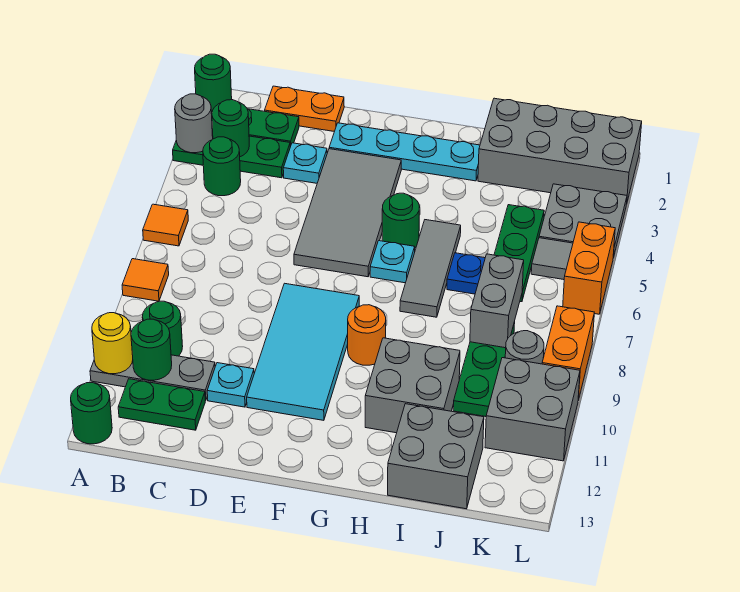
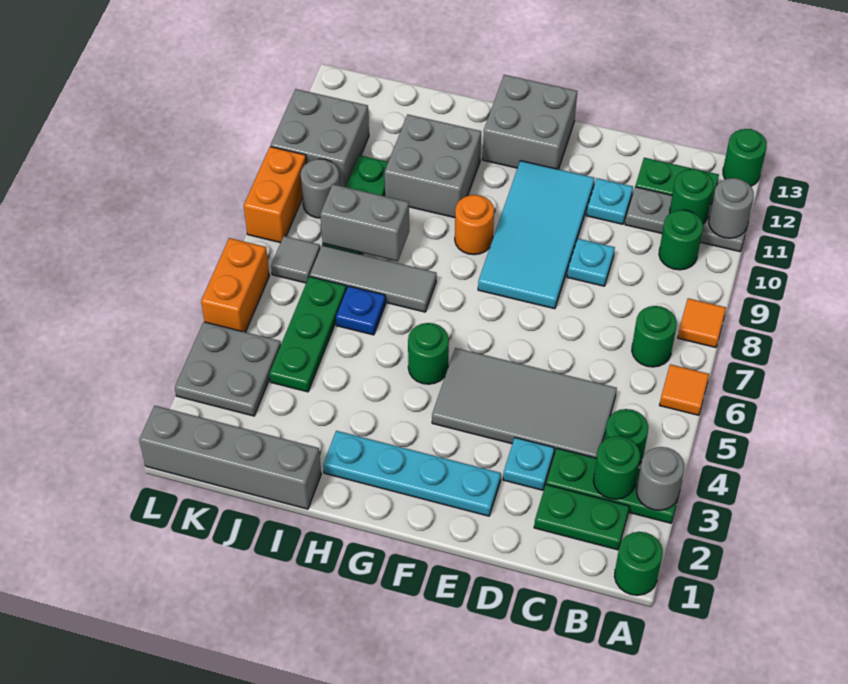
yellow 1x1 round brick [92,313,133,374] -> grey 1x1 round brick [709,178,754,238]
none -> green 1x1 round brick [632,306,677,367]
orange 1x2 plate [265,86,344,132] -> none
grey 2x4 tile [294,149,401,277] -> grey 2x4 tile turned to [432,348,617,458]
cyan 1x1 plate [370,241,415,283] -> cyan 1x1 plate moved to [567,238,615,286]
grey 1x3 tile [400,220,461,317] -> grey 1x3 tile turned to [310,245,437,312]
grey 2x4 brick [478,98,642,201] -> grey 1x4 brick [139,406,321,509]
grey 2x2 brick [388,404,484,509] -> grey 2x2 brick moved to [483,75,577,169]
grey 1x2 brick [470,254,524,348] -> grey 1x2 brick turned to [320,184,409,261]
grey 1x1 tile [531,238,573,280] -> grey 1x1 tile moved to [271,236,320,283]

